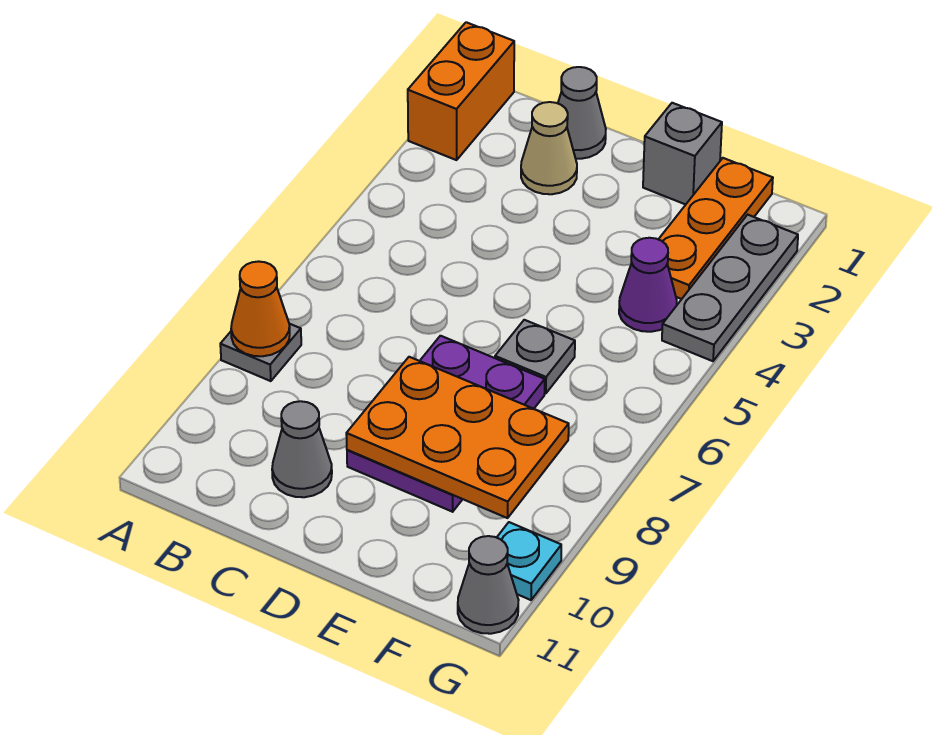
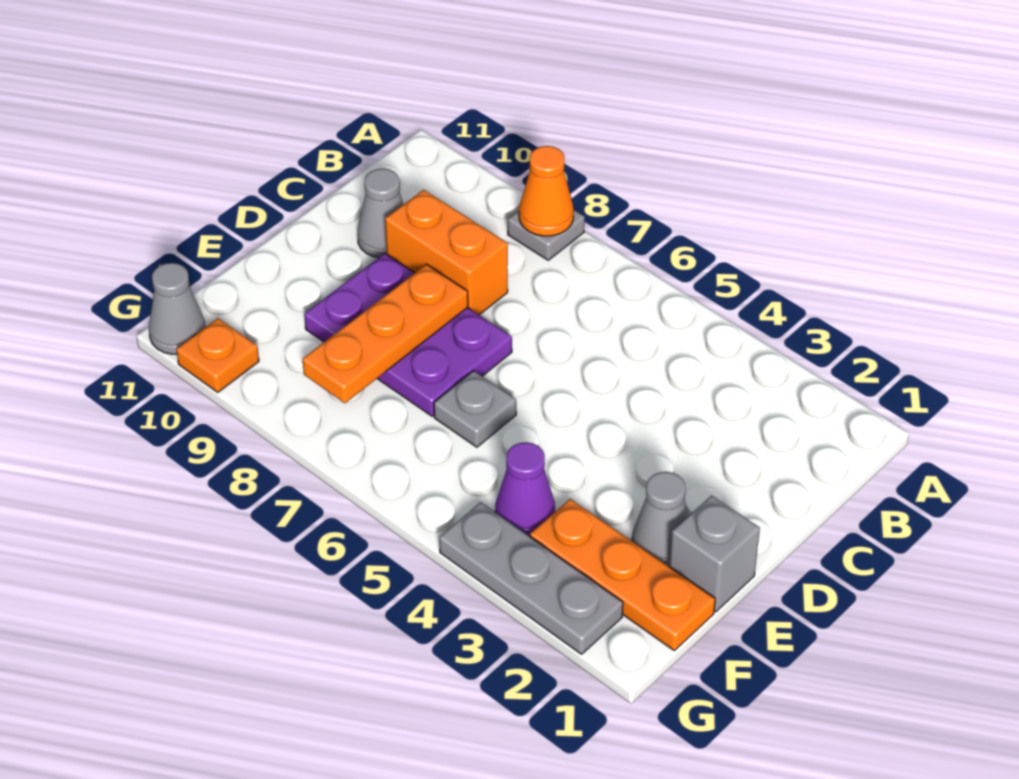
orange 1x2 brick [408,22,514,160] -> orange 1x2 brick moved to [385,190,508,315]
grey 1x1 cone [558,67,606,159] -> grey 1x1 cone moved to [632,472,688,566]
tan 1x1 cone [521,102,577,194] -> none
orange 2x3 plate [346,357,569,518] -> orange 1x3 plate [303,264,468,403]
cyan 1x1 plate [497,522,561,600] -> orange 1x1 plate [176,318,259,392]

